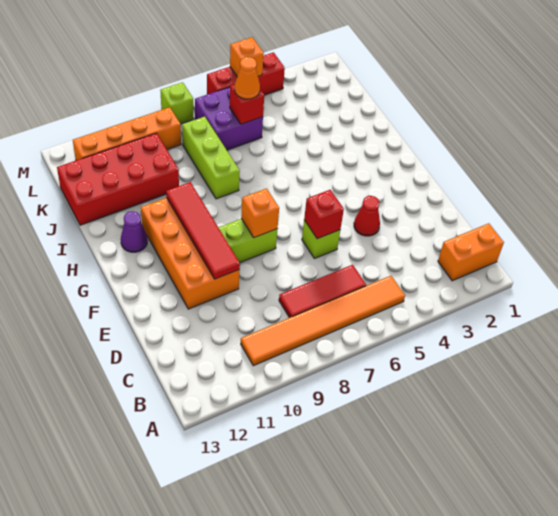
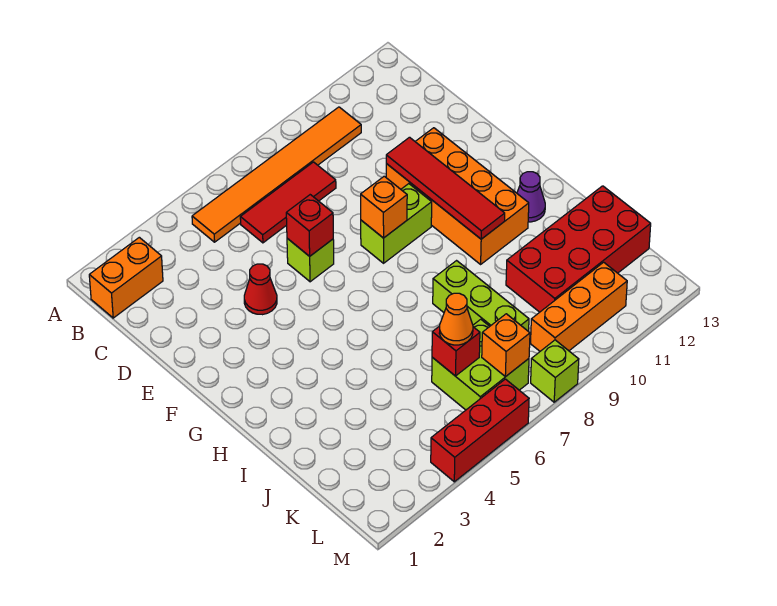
purple 2x2 brick [195,87,263,150] -> lime 2x2 brick [432,319,529,410]
orange 1x4 brick [73,107,181,160] -> orange 1x3 brick [531,262,627,351]
orange 1x1 brick [230,37,264,76] -> orange 1x1 brick moved to [482,314,530,377]

